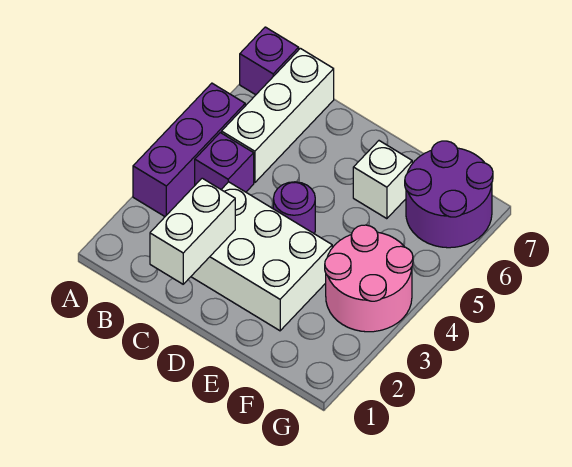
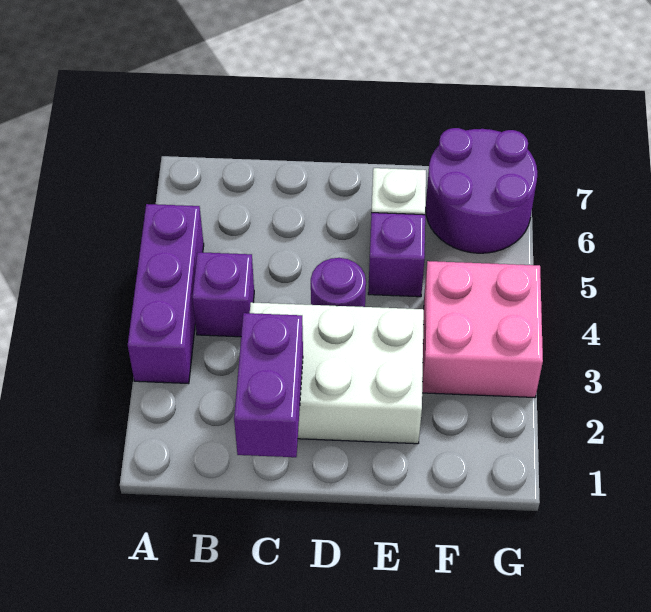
purple 1x1 brick [240,27,299,95] -> purple 1x1 brick moved to [368,213,425,297]
white 1x3 brick [222,48,334,183] -> none
white 1x2 brick [150,178,235,284] -> purple 1x2 brick [234,313,303,457]
pink 2x2 round brick [325,225,413,332] -> pink 2x2 brick [422,261,543,397]

